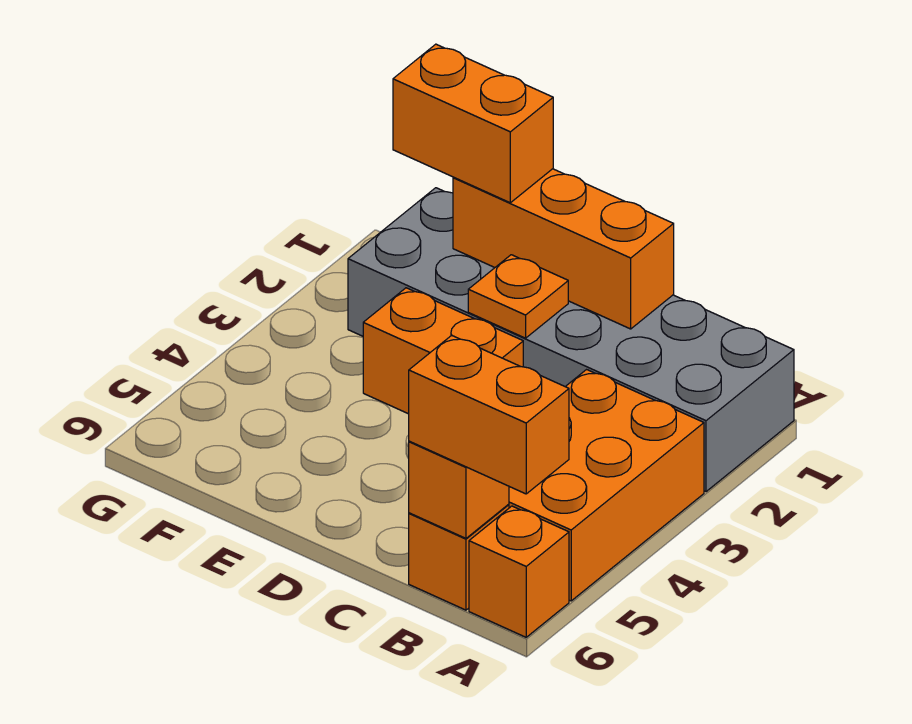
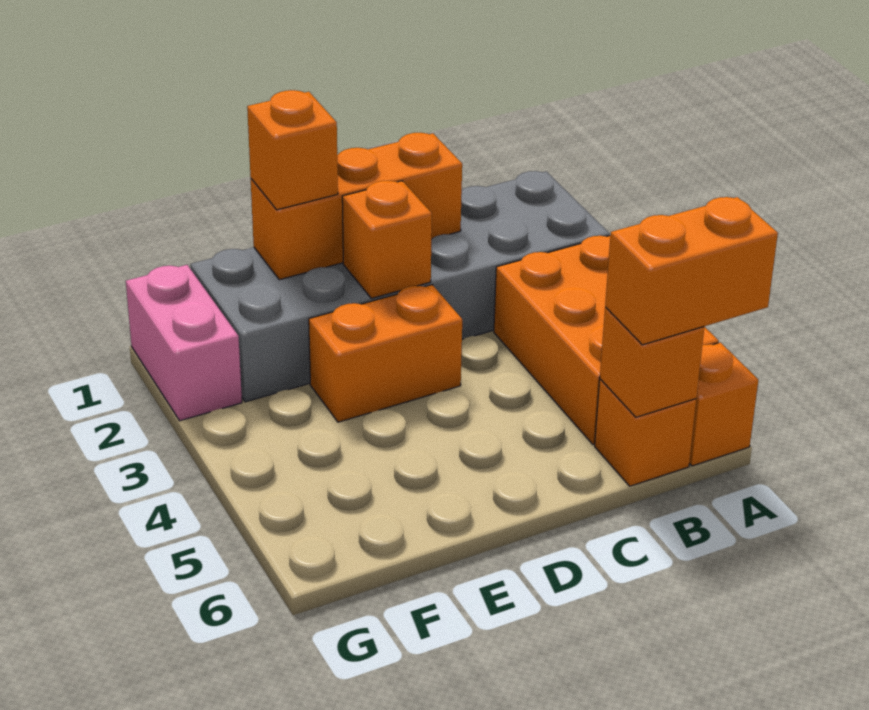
orange 1x1 plate [468,255,568,338] -> orange 1x1 brick [342,181,432,298]
orange 1x2 brick [393,44,553,203] -> orange 1x1 brick [247,90,338,210]
none -> pink 1x2 brick [126,265,242,421]

